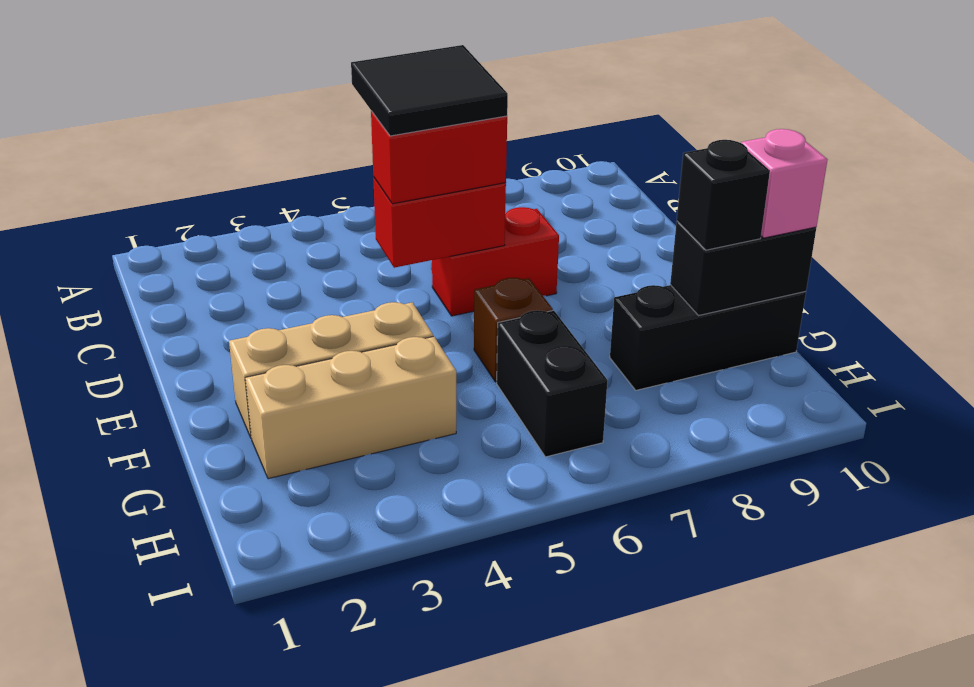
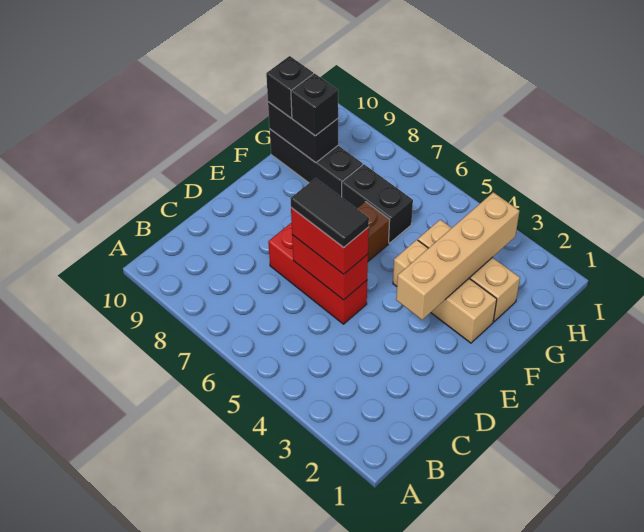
black 2x2 tile [351,45,508,136] -> black 1x2 tile [290,178,369,247]
red 1x2 brick [432,207,559,316] -> red 1x3 brick [268,222,367,324]
none -> tan 1x4 brick [396,192,520,320]
black 1x2 brick [497,310,608,457] -> black 1x2 brick turned to [342,164,413,243]
pink 1x1 brick [741,129,828,238] -> black 1x1 brick [266,56,313,118]

